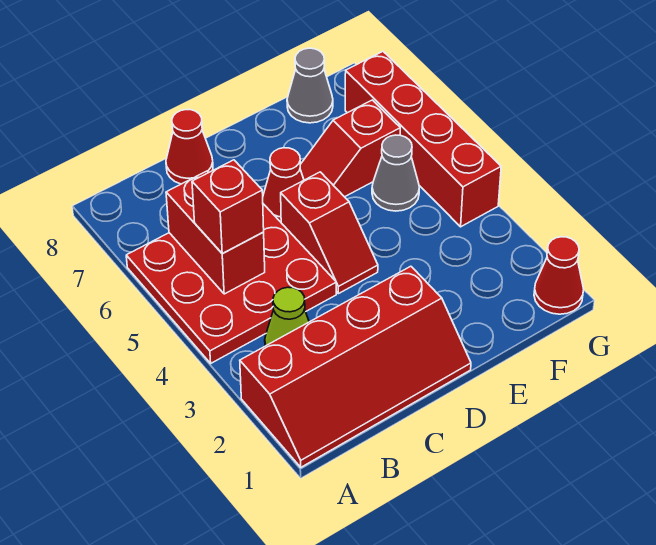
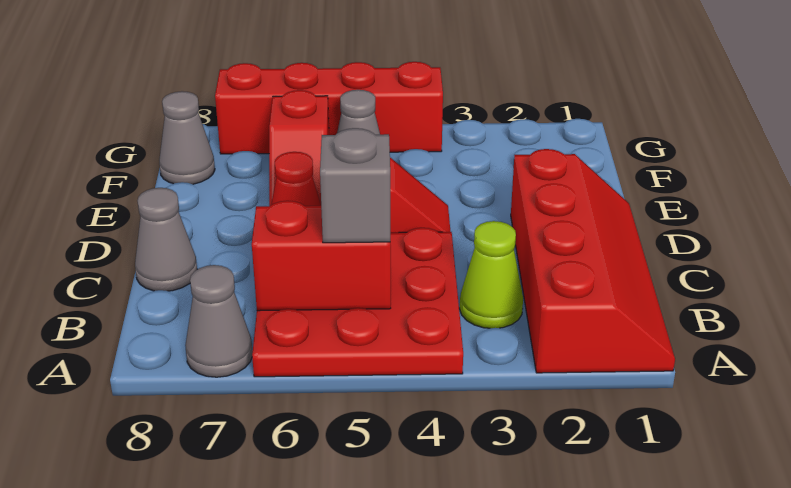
none -> grey 1x1 cone [185,265,253,377]
red 1x1 brick [192,160,264,254] -> grey 1x1 brick [320,128,390,243]
red 1x1 cone [166,110,213,184] -> grey 1x1 cone [135,188,197,291]
red 1x1 cone [534,237,584,314] -> none

